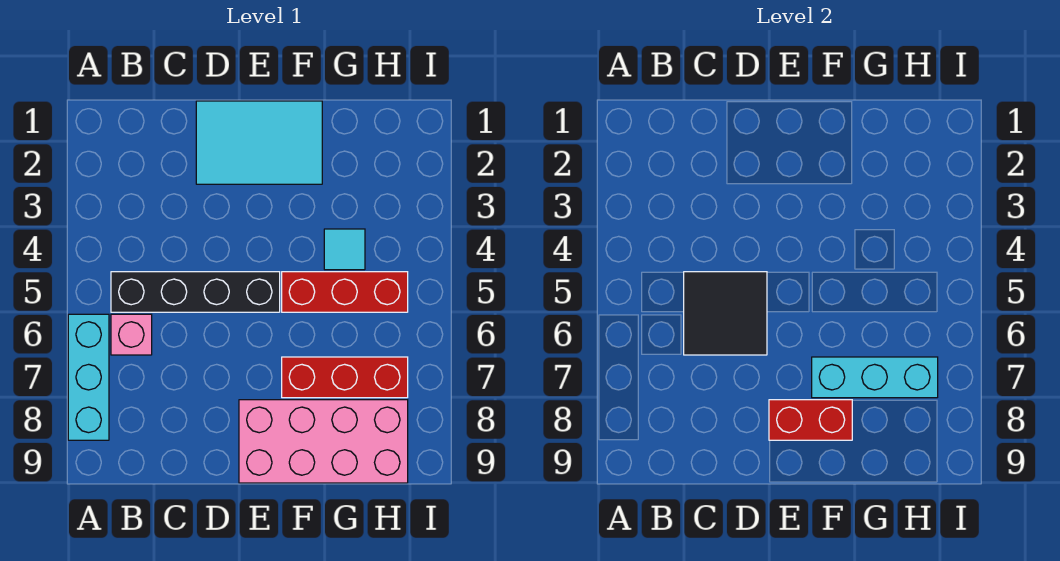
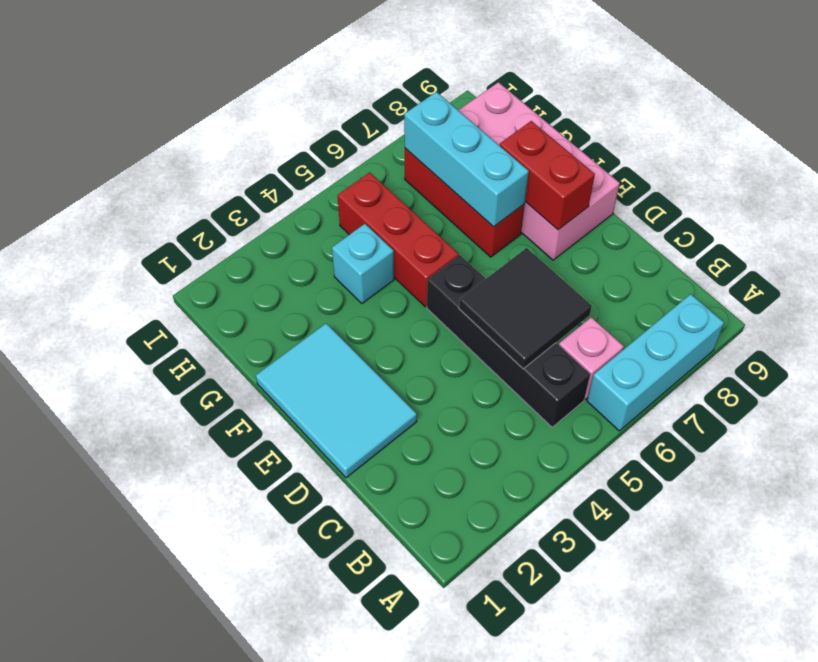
cyan 1x1 tile [324,229,365,270] -> cyan 1x1 brick [332,224,394,303]

